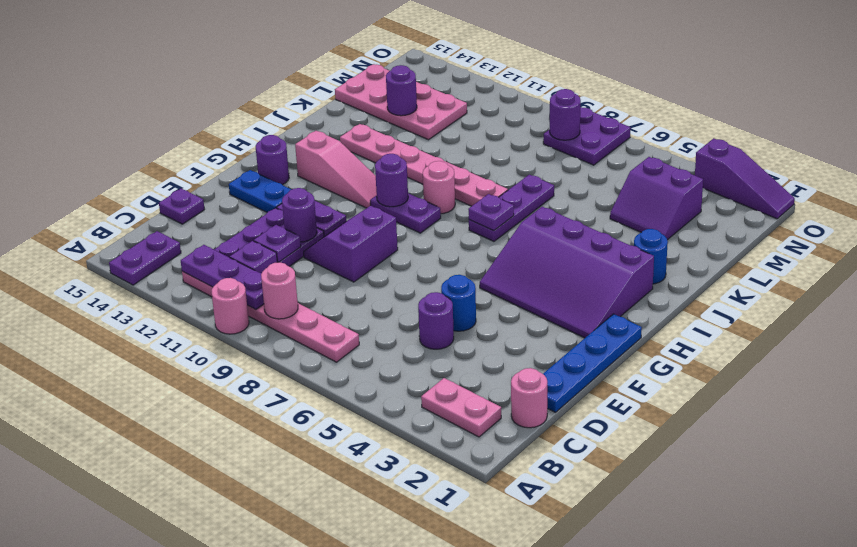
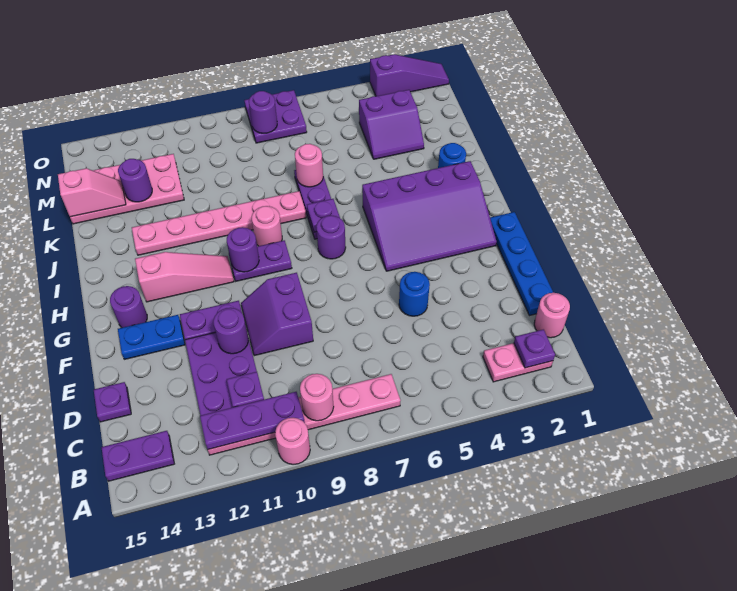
purple 1x2 plate [109,231,181,285] -> purple 1x2 plate turned to [101,431,174,481]
purple 1x1 round brick [418,292,454,349] -> purple 1x1 round brick moved to [316,215,346,259]
purple 1x1 plate [254,225,301,262] -> purple 1x1 plate moved to [514,329,555,368]
none -> pink 1x1 round brick [295,144,323,187]
none -> pink 1x2 slope [58,168,126,217]

